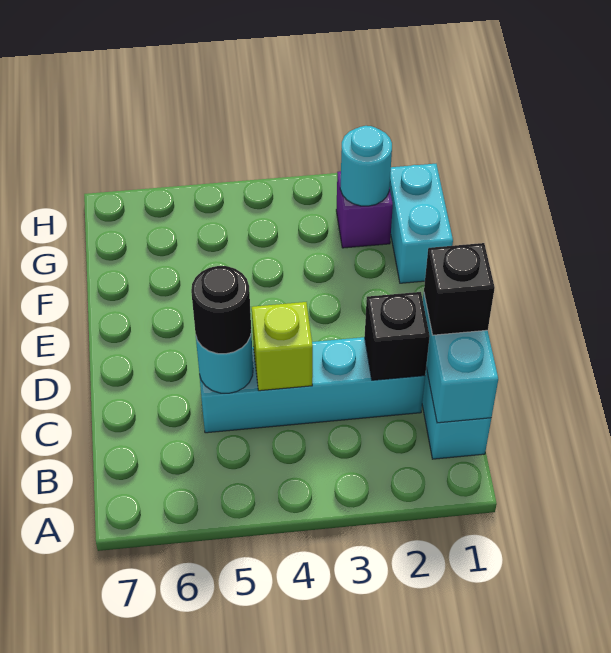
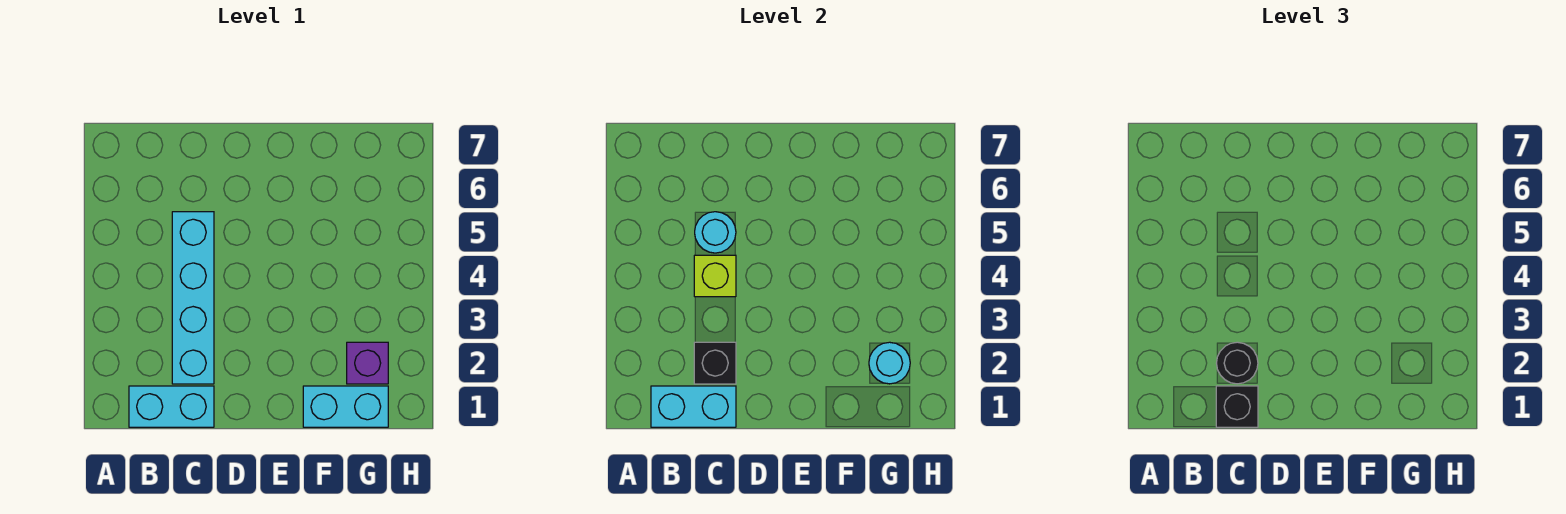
black 1x1 round brick [191,266,251,354] -> black 1x1 round brick moved to [1217,342,1258,384]

